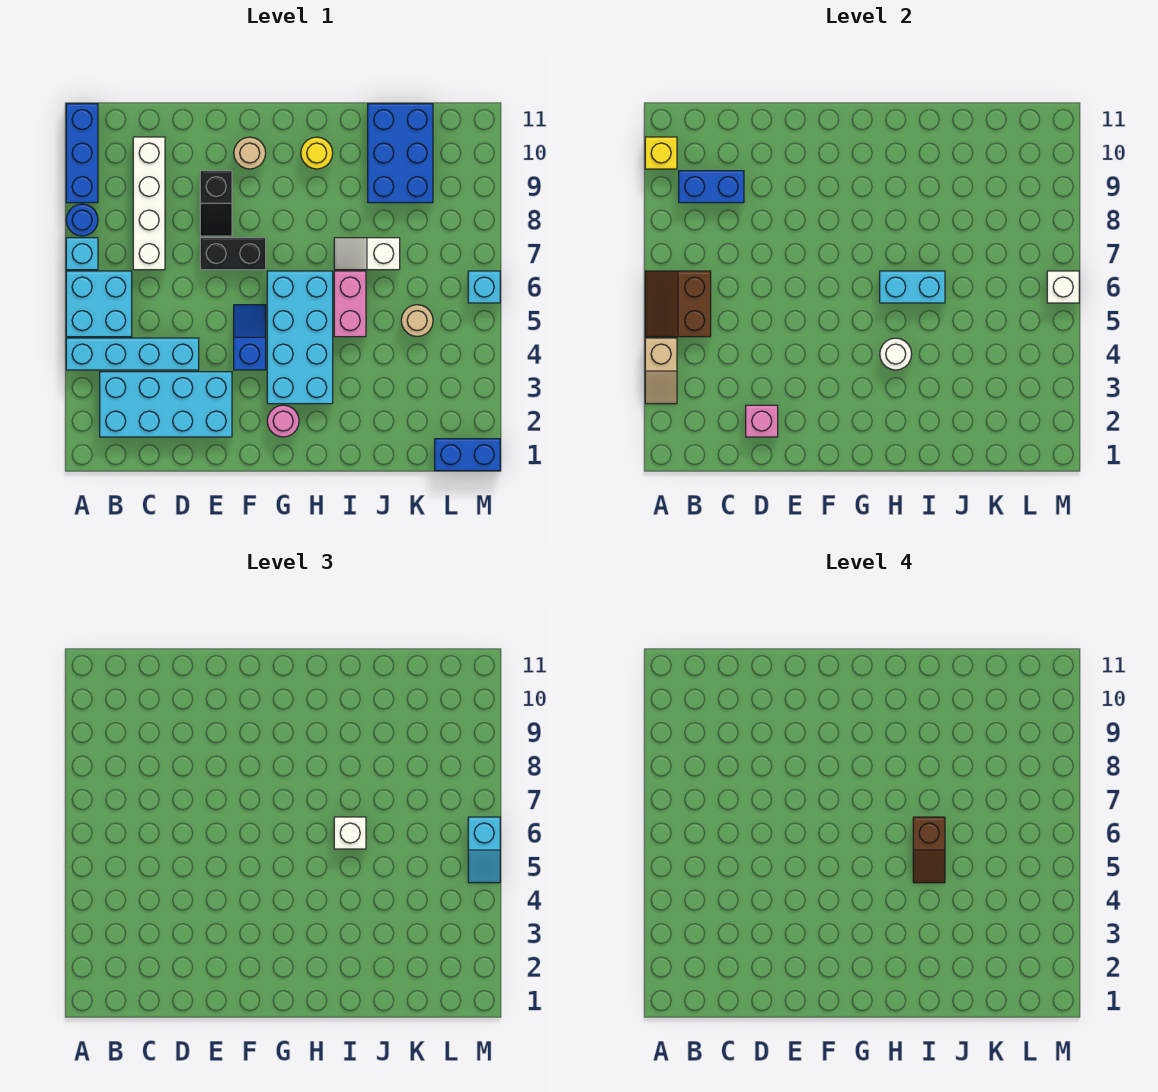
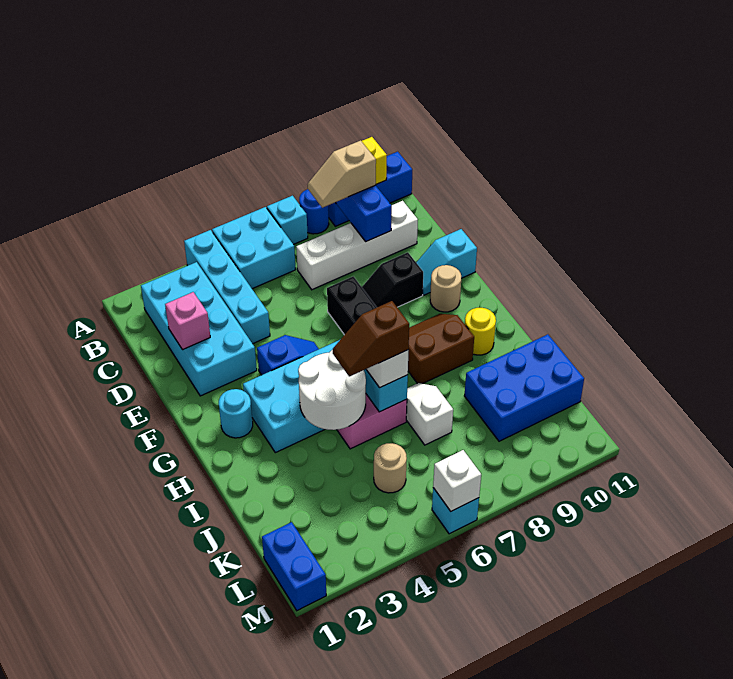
tan 1x2 slope [645,338,677,404] -> tan 1x2 slope moved to [308,140,376,208]
brown 2x2 slope [645,271,711,337] -> brown 2x2 slope moved to [408,314,474,384]
pink 1x1 round brick [267,405,299,437] -> cyan 1x1 round brick [219,389,253,438]
white 1x1 round brick [880,338,912,370] -> white 2x2 round brick [298,350,366,430]
cyan 1x2 slope [468,817,500,883] -> cyan 1x2 slope moved to [416,229,477,295]

